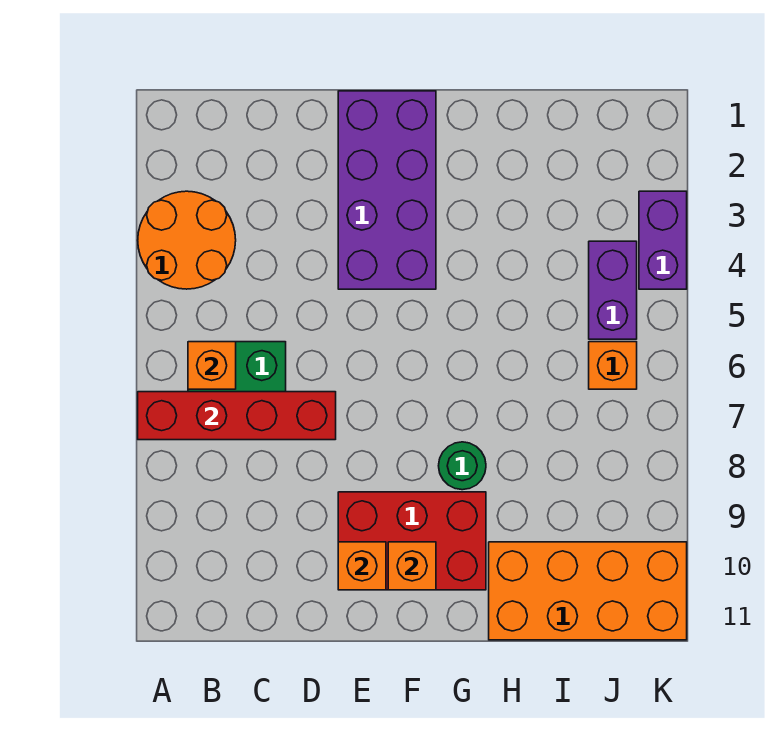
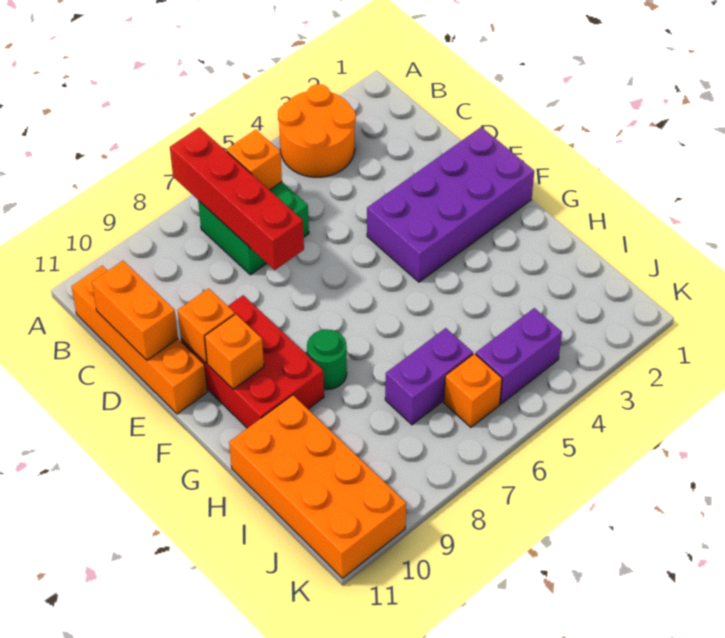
none -> orange 1x4 brick [72,266,207,414]
none -> orange 1x2 brick [92,261,178,360]
purple 1x2 brick [639,191,687,289] -> purple 1x2 brick moved to [385,328,473,425]

